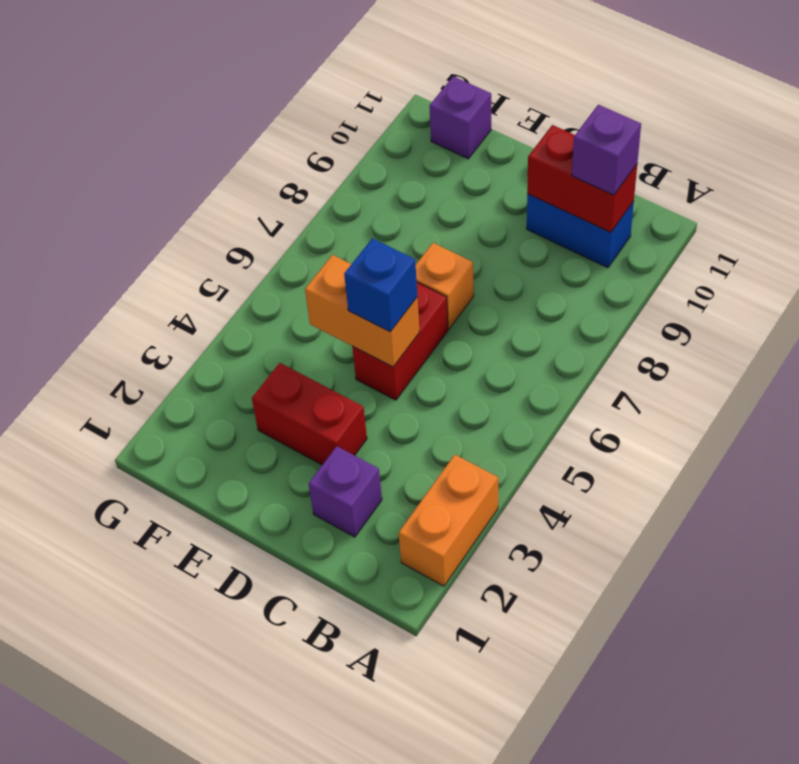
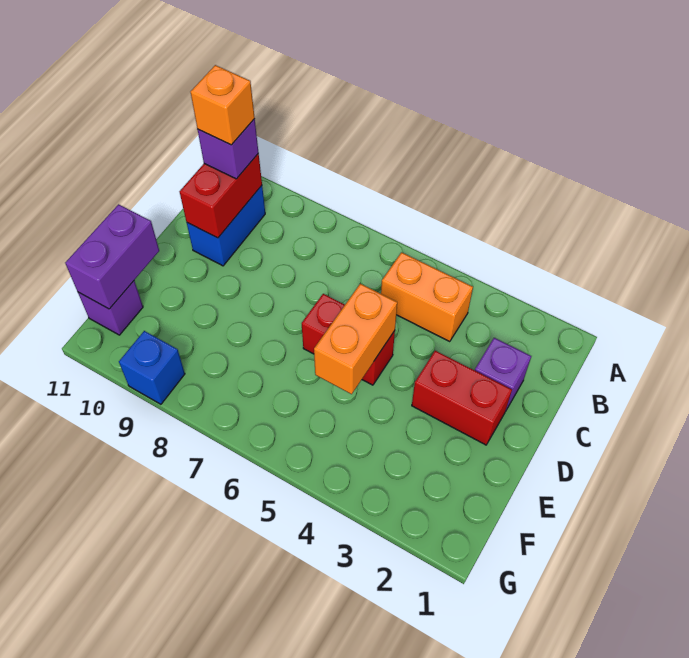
orange 1x2 brick [399,455,498,586] -> orange 1x2 brick moved to [381,252,473,342]
red 1x2 brick [252,363,367,465] -> red 1x2 brick turned to [412,351,512,445]
blue 1x1 brick [344,238,417,332] -> blue 1x1 brick moved to [119,331,185,404]
orange 1x1 brick [416,243,474,329] -> orange 1x1 brick moved to [191,65,255,145]
none -> purple 1x2 brick [65,204,159,309]

